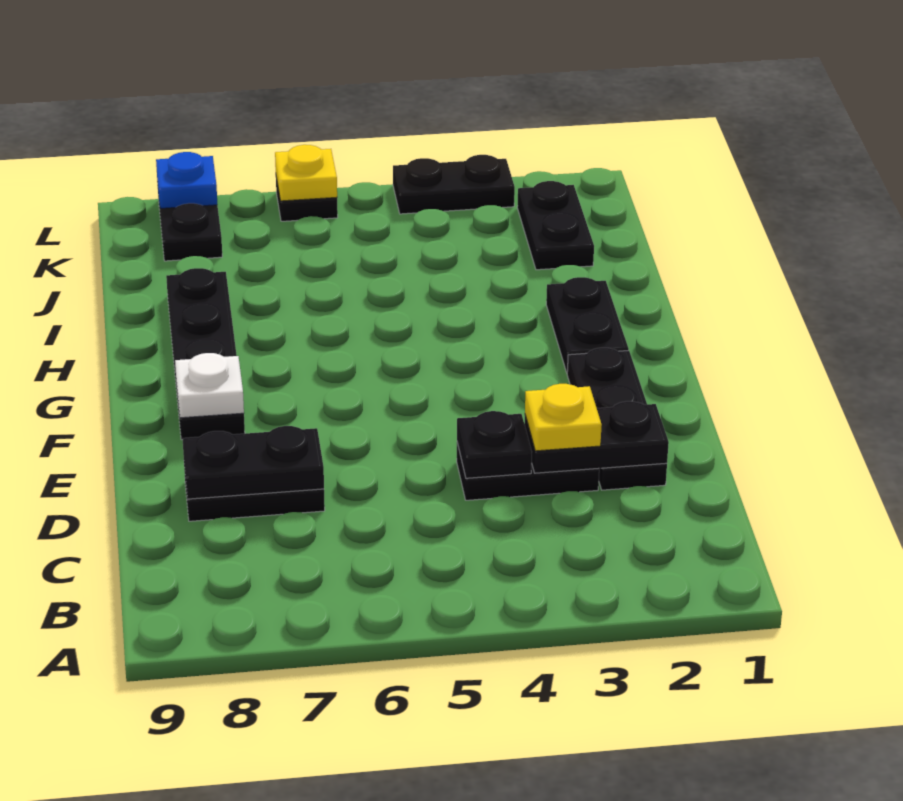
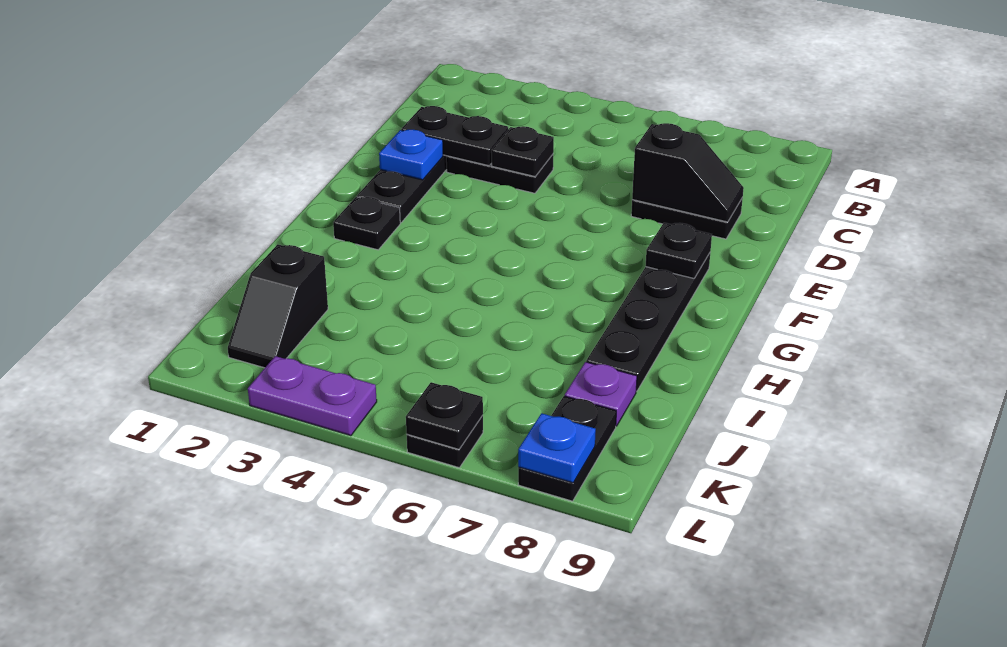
yellow 1x1 plate [525,384,602,451] -> none
black 1x2 plate [183,426,324,499] -> black 1x2 slope [632,123,744,222]
none -> blue 1x1 plate [379,130,443,180]
white 1x1 plate [175,353,244,418] -> black 1x1 plate [645,223,712,278]
black 1x2 plate [546,277,629,373] -> black 1x1 plate [333,197,400,250]
black 1x2 plate [517,181,594,270] -> black 1x2 slope [228,244,328,368]
none -> purple 1x1 plate [565,362,637,426]
black 1x2 plate [393,155,515,214] -> purple 1x2 plate [248,356,377,436]
yellow 1x1 plate [275,145,337,201] -> black 1x1 plate [406,382,483,449]

